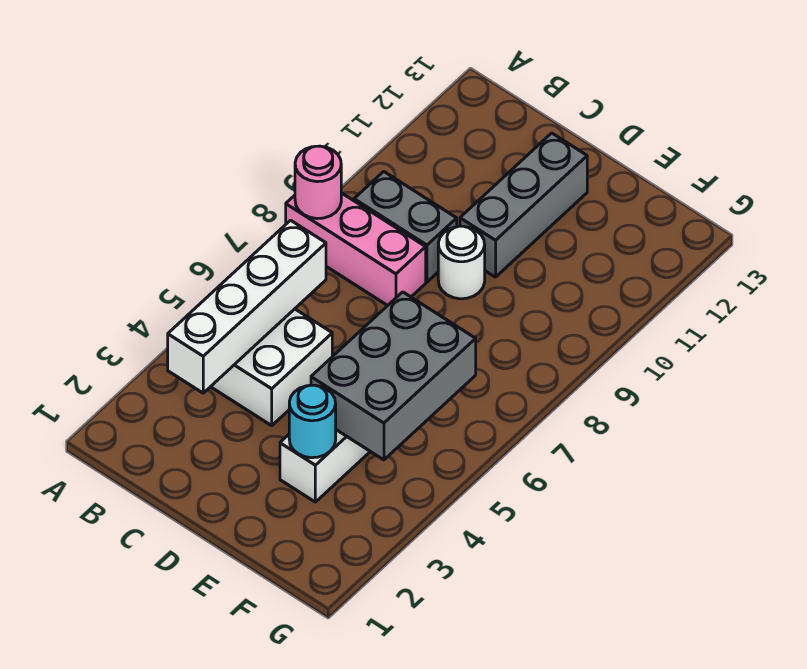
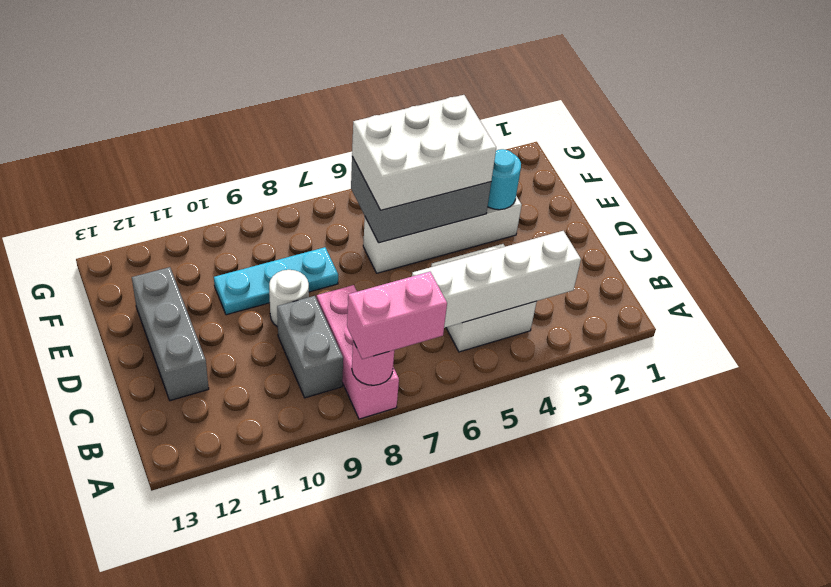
none -> pink 1x2 brick [347,272,447,359]
grey 1x3 brick [460,133,587,277] -> grey 1x3 brick turned to [132,267,209,401]
none -> white 2x3 brick [352,95,496,210]
none -> cyan 1x3 plate [214,247,338,315]

